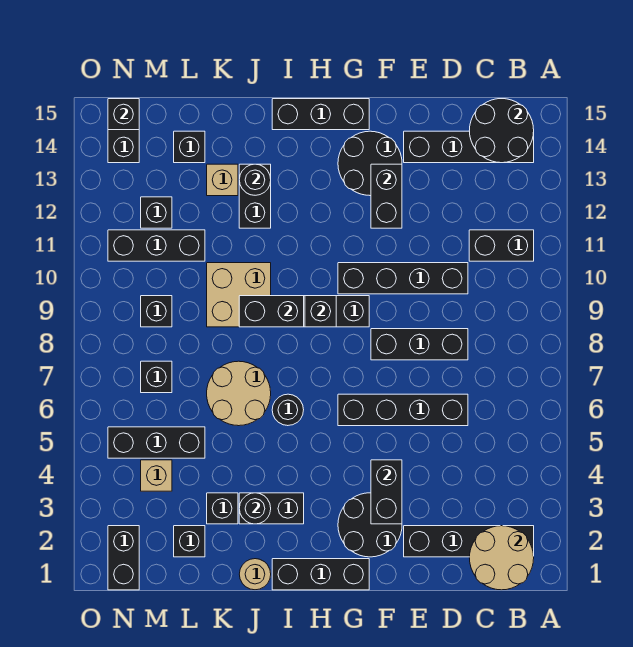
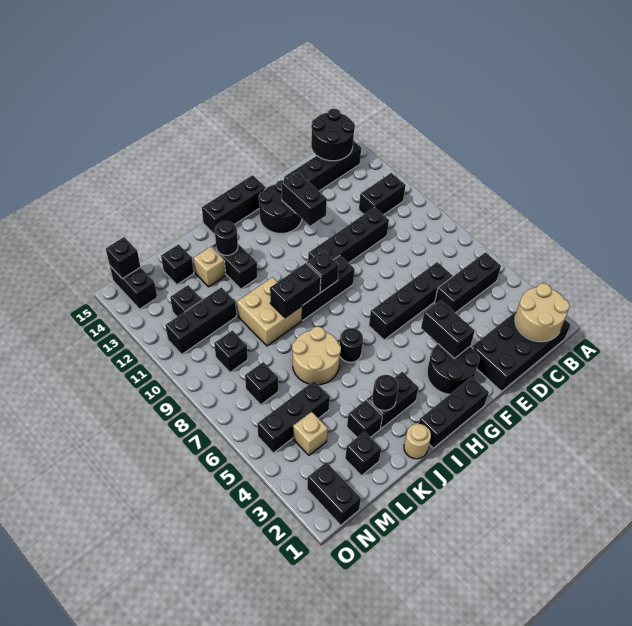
black 1x4 brick [404,526,534,557] -> black 2x4 brick [472,311,571,391]
black 1x3 brick [371,329,468,360] -> black 1x3 brick moved to [435,252,501,313]

